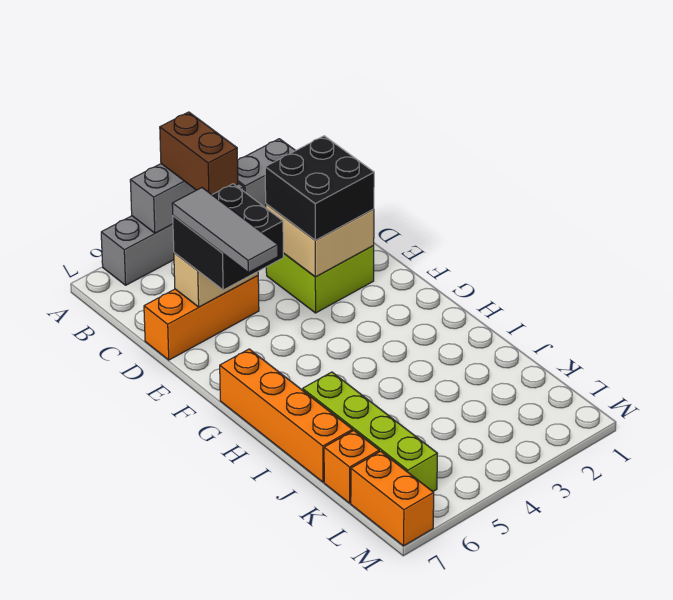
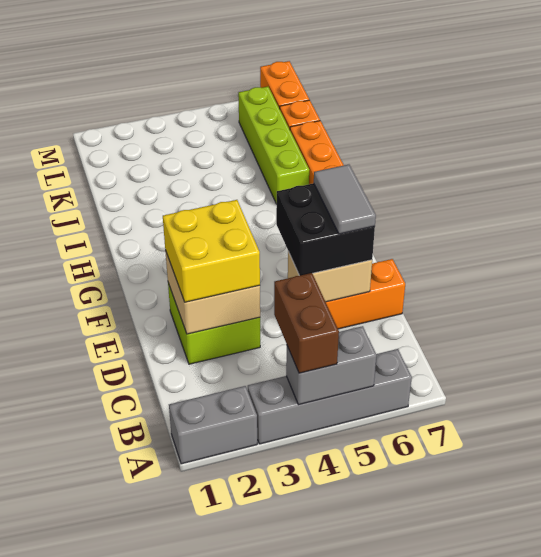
black 2x2 brick [265,136,374,240] -> yellow 2x2 brick [163,200,260,302]
grey 1x3 tile [172,188,278,272] -> grey 1x2 tile [314,165,376,234]

